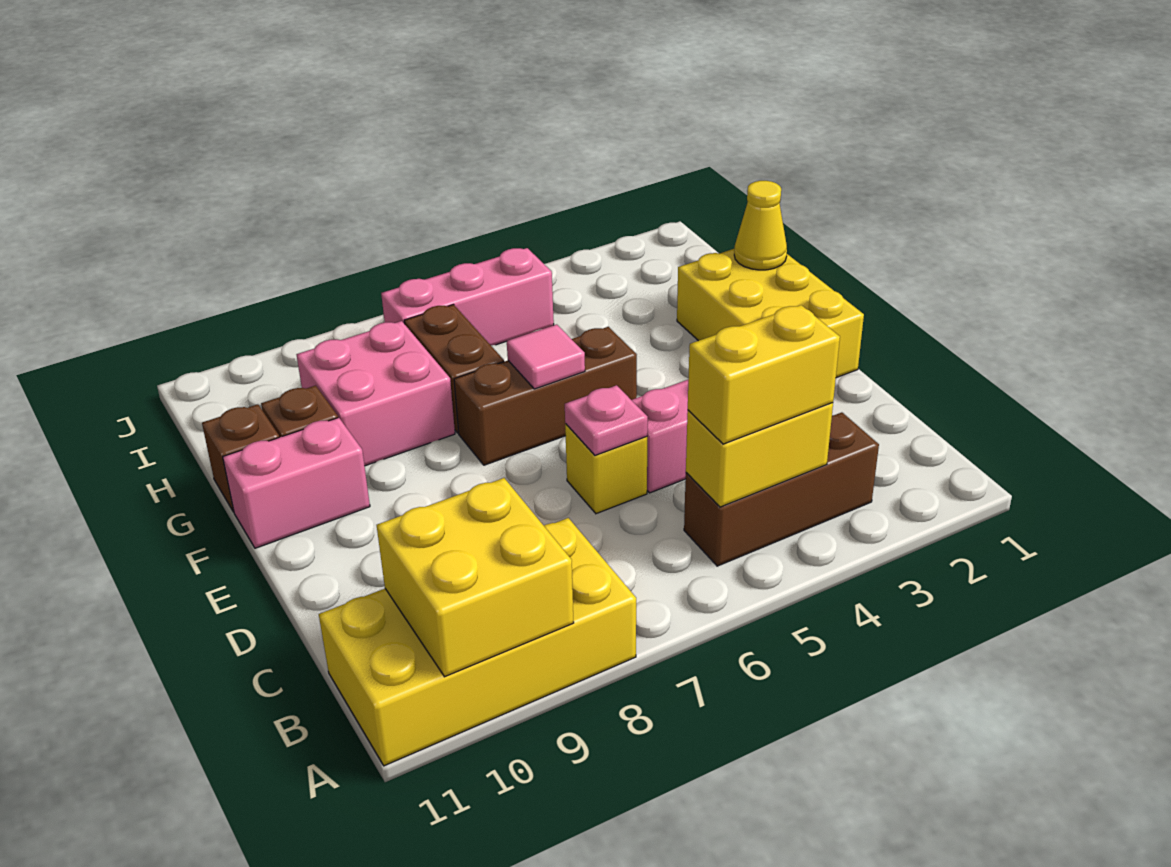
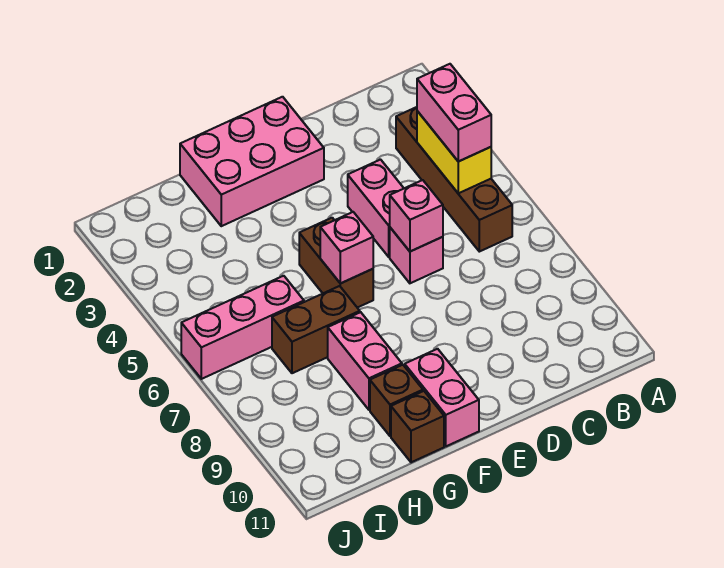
yellow 2x4 brick [319,518,636,766] -> none
yellow 2x2 brick [377,478,574,677] -> none
brown 1x3 brick [684,412,879,566] -> brown 1x4 brick [396,107,512,252]
yellow 1x2 brick [688,305,840,444] -> pink 1x2 brick [417,64,491,162]
yellow 1x1 brick [565,424,647,514] -> pink 1x1 brick [390,228,443,283]
pink 1x1 plate [565,385,648,455] -> pink 1x1 brick [390,180,443,252]
yellow 2x3 brick [677,249,864,378] -> pink 2x3 brick [180,97,324,226]
brown 1x3 brick [454,327,637,465] -> brown 1x2 brick [299,218,373,308]
pink 1x1 tile [507,324,585,389] -> pink 1x1 brick [320,212,373,283]
yellow 1x1 cone [734,181,787,270] -> none
pink 2x2 brick [297,321,455,466] -> pink 1x2 brick [328,312,402,410]
pink 1x3 brick [381,248,554,345] -> pink 1x3 brick turned to [181,276,304,379]

